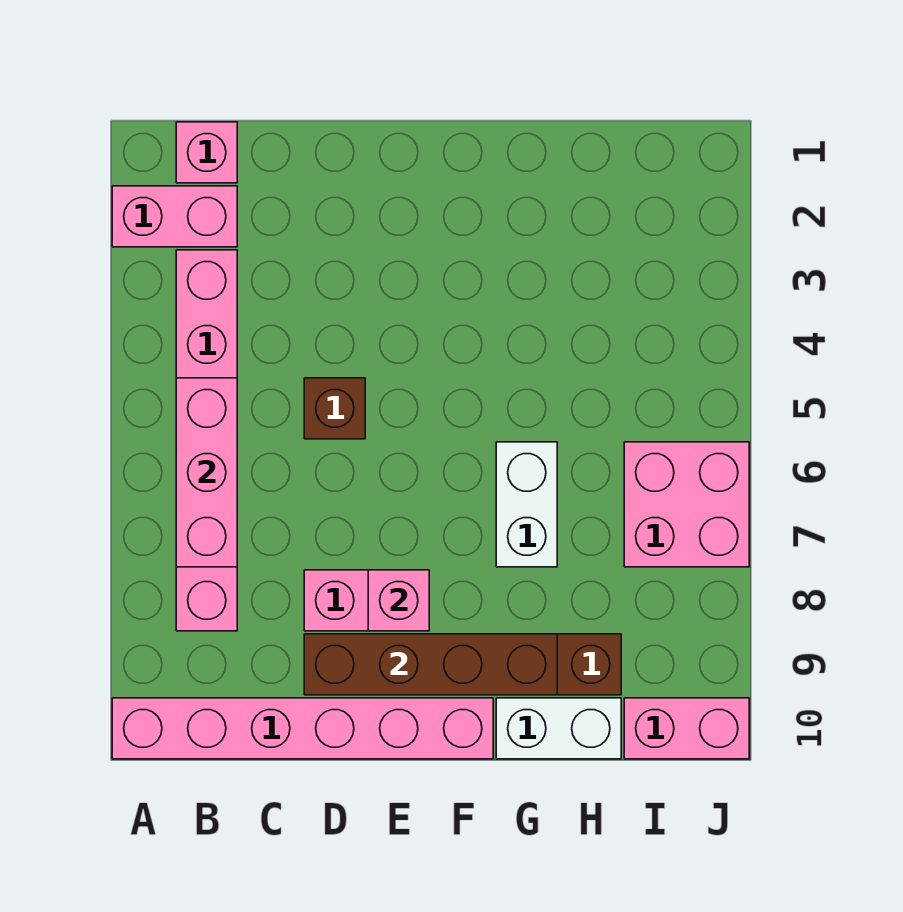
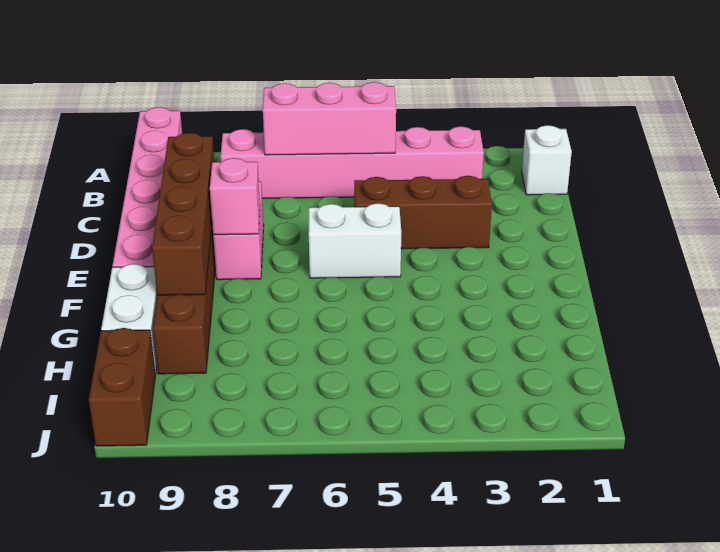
pink 1x2 brick [112,186,237,247] -> none
pink 1x1 brick [176,122,237,183] -> white 1x1 brick [522,125,572,195]
brown 1x1 brick [304,378,365,439] -> brown 1x3 brick [354,176,492,249]
white 1x2 brick [496,442,557,567] -> white 1x2 brick moved to [309,203,401,278]
pink 2x2 brick [624,442,749,567] -> none
pink 1x2 brick [624,698,749,759] -> brown 1x2 brick [89,328,156,446]

